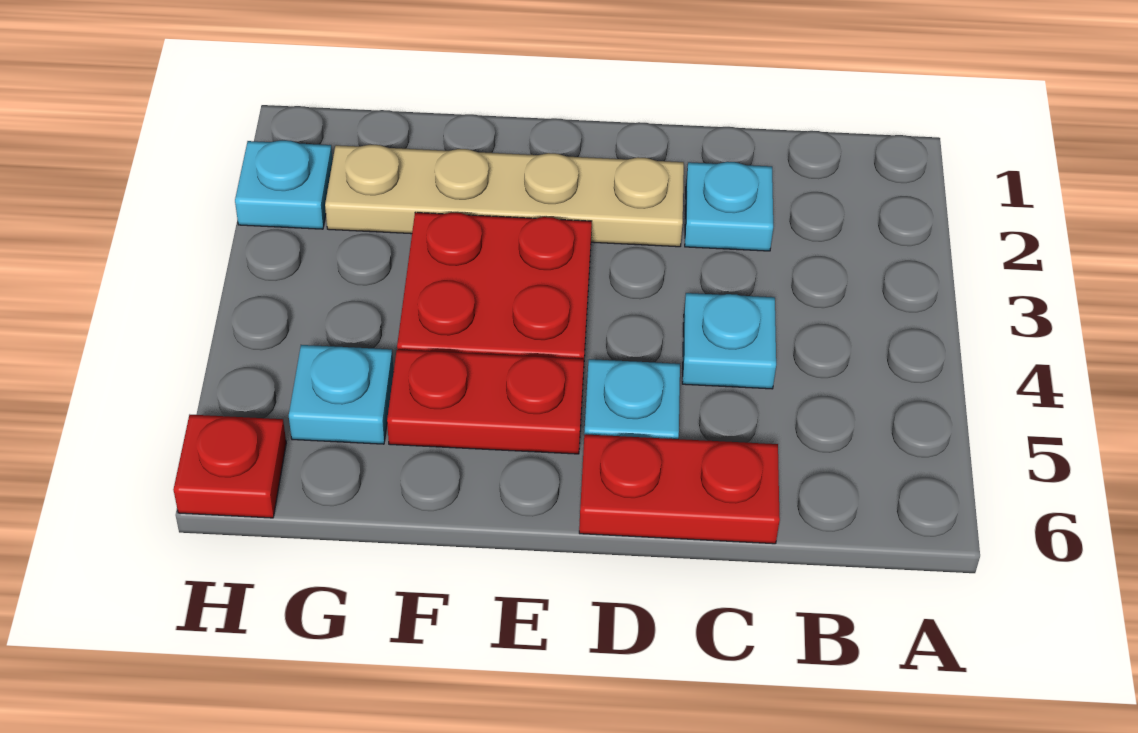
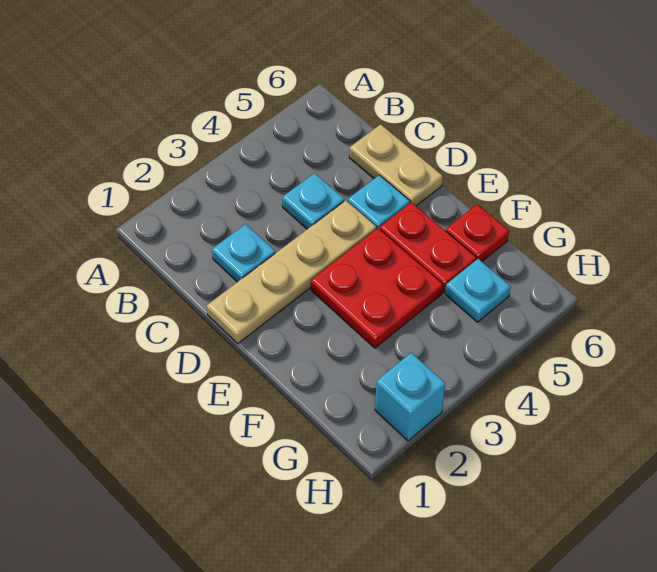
red 1x2 plate [579,434,780,544] -> tan 1x2 plate [349,124,443,206]
tan 1x4 plate [325,145,684,247] -> tan 1x4 plate turned to [207,201,376,344]
cyan 1x1 plate [235,140,333,229] -> cyan 1x1 brick [375,353,445,441]
red 1x1 plate [173,415,286,518] -> red 1x1 plate moved to [446,204,509,261]

